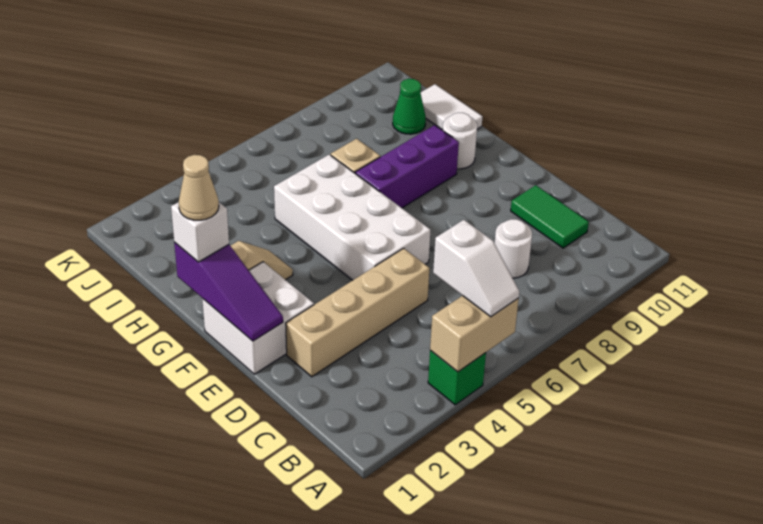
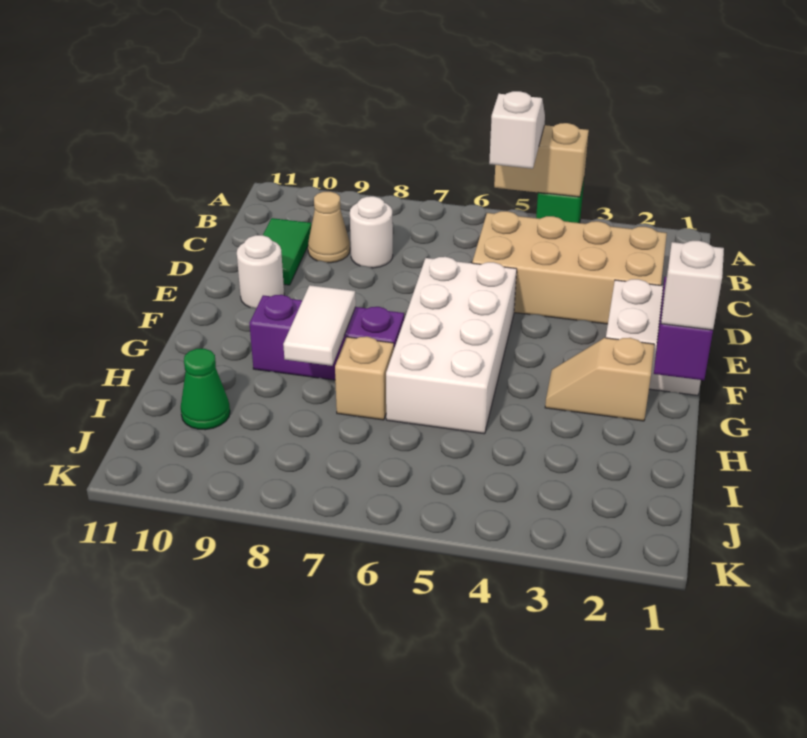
tan 1x4 brick [286,248,429,377] -> tan 2x4 brick [472,211,667,324]
tan 1x1 cone [179,155,219,220] -> tan 1x1 cone moved to [308,192,350,263]
white 1x1 round brick [443,113,477,169] -> white 1x1 round brick moved to [237,235,284,308]
white 1x2 tile [421,84,483,130] -> white 1x2 tile moved to [283,285,356,366]

